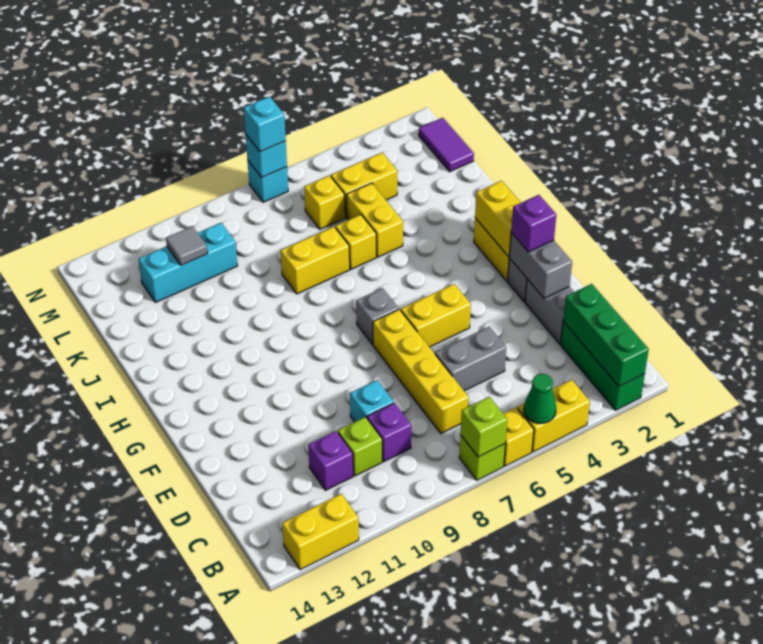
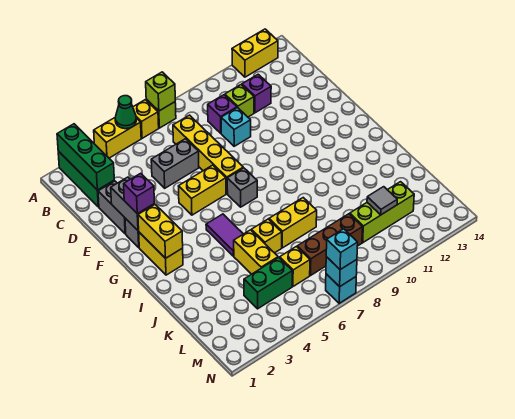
purple 1x2 tile [419,118,474,172] -> purple 1x2 tile moved to [206,214,243,256]
yellow 1x2 brick [331,153,397,218] -> green 1x2 brick [244,258,292,309]
none -> brown 1x3 brick [297,214,363,275]
cyan 1x3 brick [139,223,237,303] -> lime 1x3 brick [350,182,414,243]

